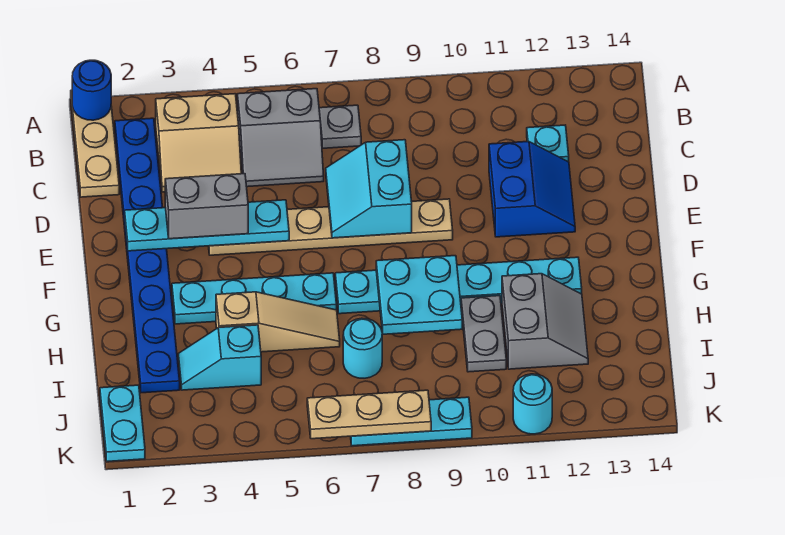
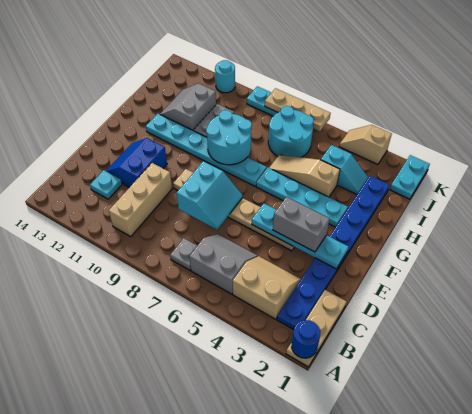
none -> tan 1x3 brick [109,163,172,237]
cyan 2x2 plate [376,256,462,334] -> cyan 2x2 round brick [206,110,252,165]
cyan 1x1 round brick [343,318,382,378] -> cyan 2x2 round brick [268,106,314,157]
none -> tan 1x2 slope [339,125,392,164]

